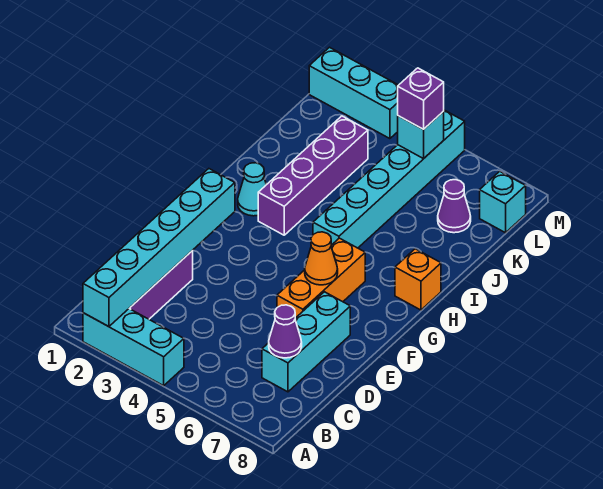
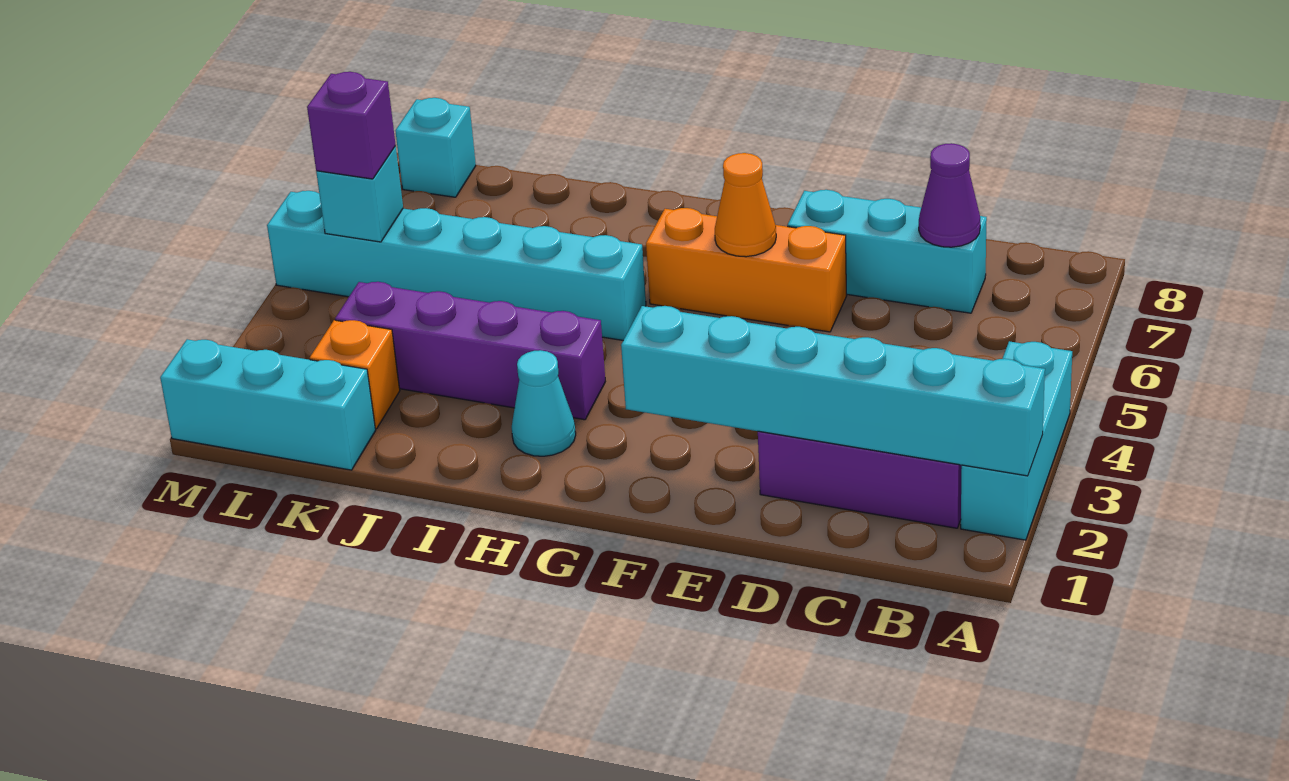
orange 1x1 brick [395,249,441,310] -> orange 1x1 brick moved to [310,320,400,429]
purple 1x1 cone [438,180,471,233] -> none
cyan 1x3 brick [309,47,398,139] -> cyan 1x3 brick turned to [160,339,375,470]

